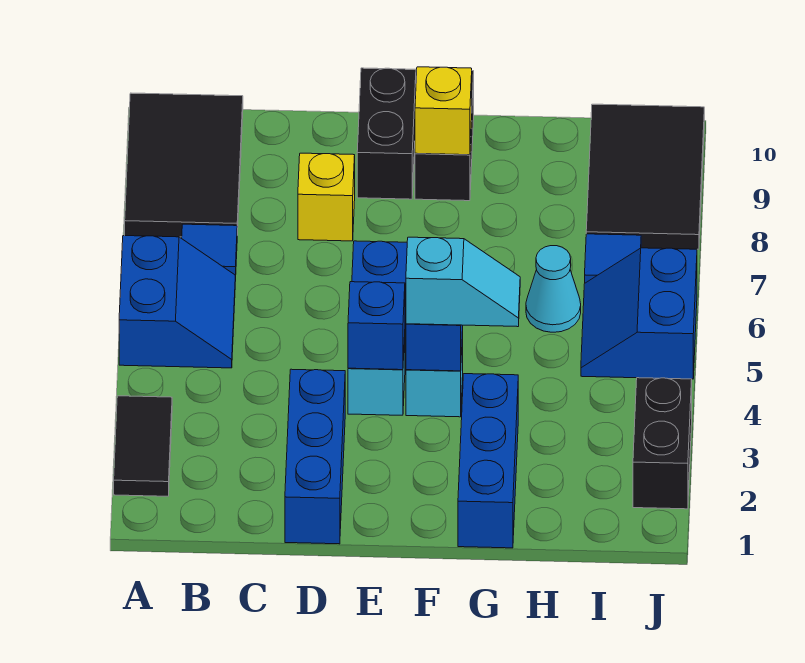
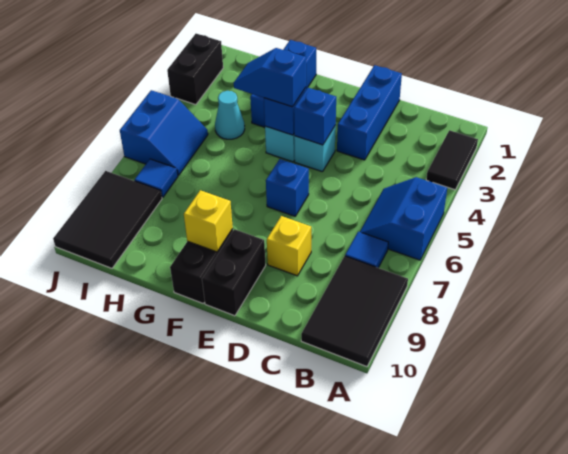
cyan 1x2 slope [406,237,520,327] -> blue 1x2 slope [234,48,306,107]
cyan 1x1 cone [526,246,581,332] -> cyan 1x1 cone moved to [215,91,245,139]

